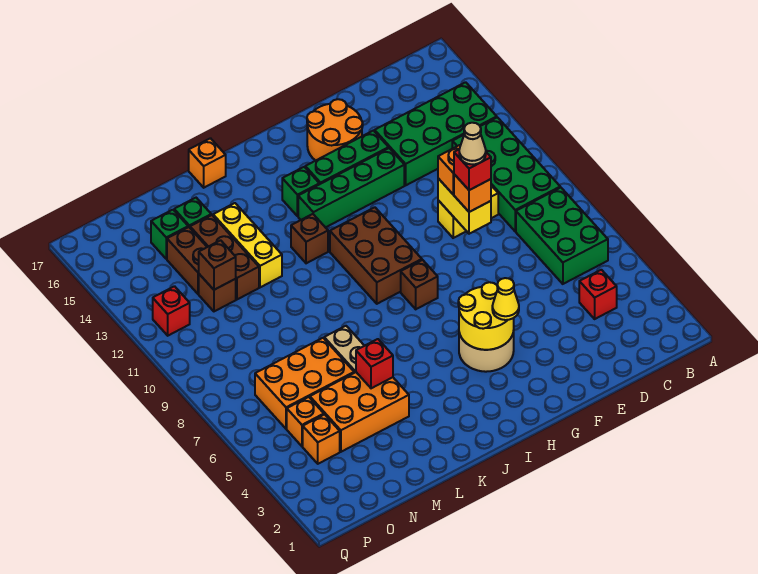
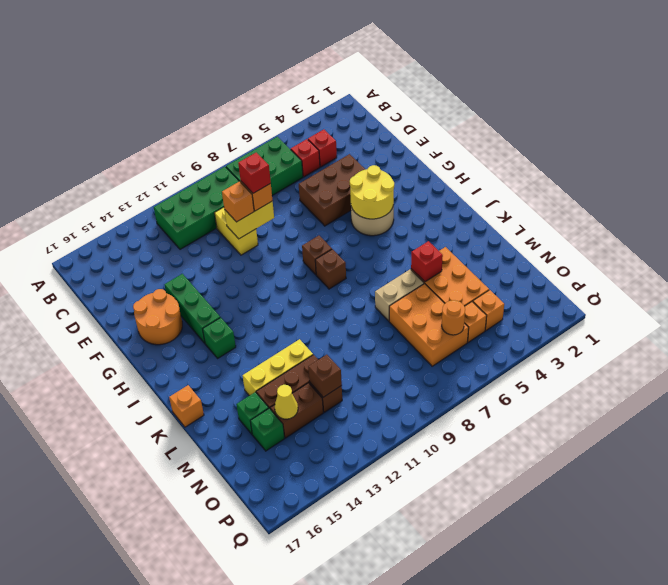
green 2x4 brick [375,82,497,185] -> none
tan 1x1 cone [459,123,486,164] -> none
green 1x4 brick [298,148,404,228] -> none
yellow 1x1 cone [492,278,519,320] -> yellow 1x1 cone moved to [275,385,298,419]
brown 2x3 brick [330,207,422,304] -> brown 2x3 brick moved to [299,154,366,226]
brown 1x1 brick [291,214,328,263] -> brown 1x1 brick moved to [315,249,346,289]
none -> orange 1x1 round brick [442,300,465,335]
red 1x1 brick [153,286,190,336] -> red 1x1 brick moved to [291,139,320,177]

